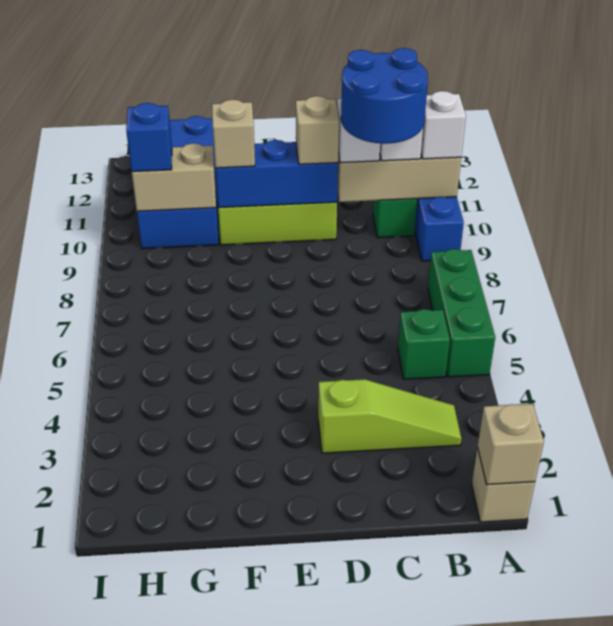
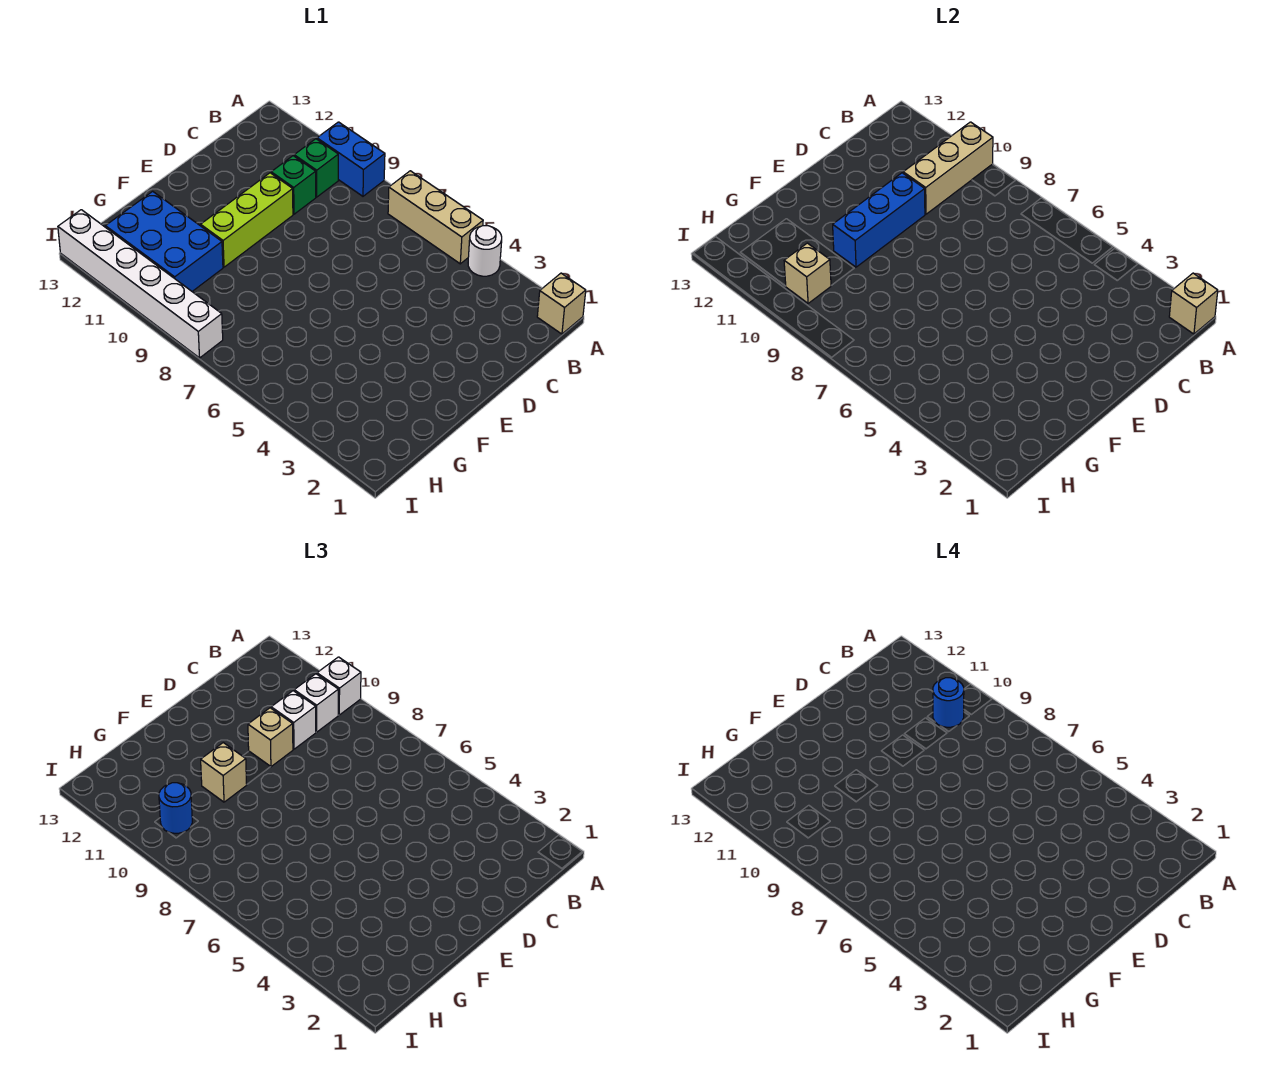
none -> white 1x1 round brick [468,226,502,276]
green 1x3 brick [428,249,495,377] -> tan 1x3 brick [388,171,483,264]
lime 1x3 slope [318,379,461,453] -> none
green 1x1 brick [398,309,450,379] -> green 1x1 brick moved to [271,156,316,214]
blue 2x2 round brick [341,48,428,144] -> blue 1x1 round brick [933,678,964,727]
blue 2x4 brick [137,116,219,249] -> blue 2x3 brick [105,191,223,291]
tan 1x2 brick [132,143,216,211] -> tan 1x1 brick [784,243,831,303]
blue 1x1 brick [126,103,172,172] -> blue 1x1 round brick [159,783,192,833]
none -> white 1x6 brick [58,210,223,358]

